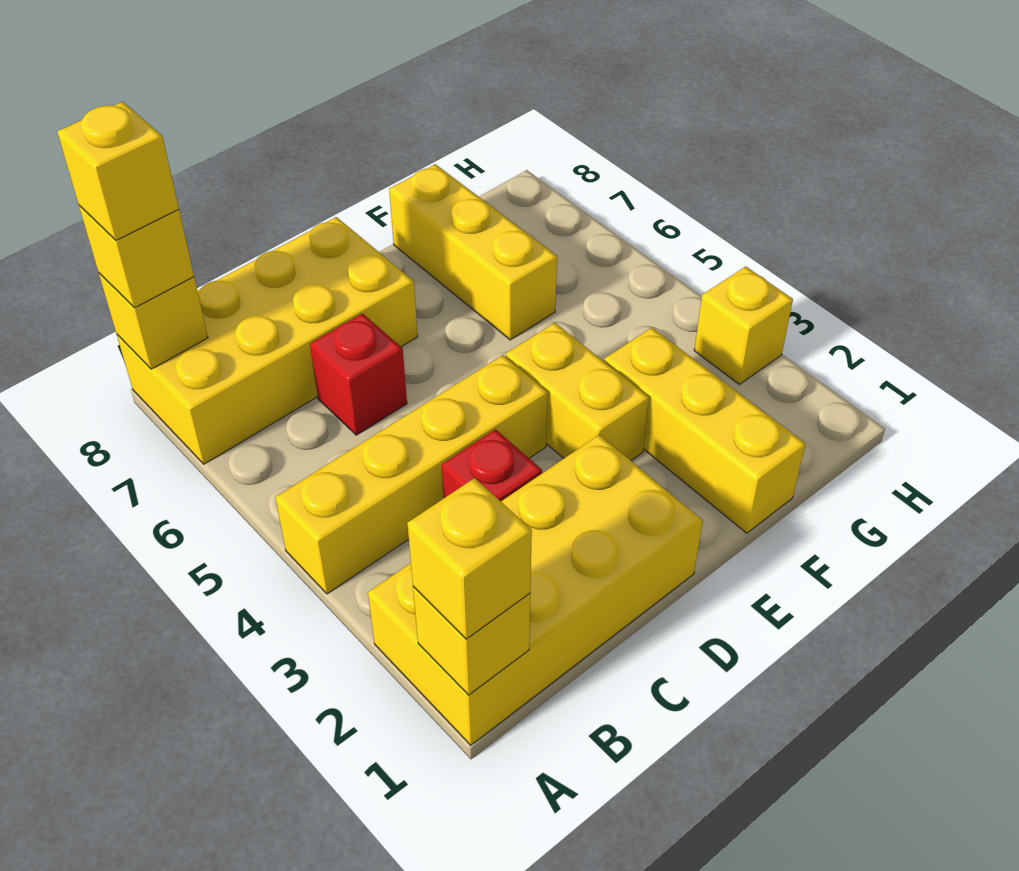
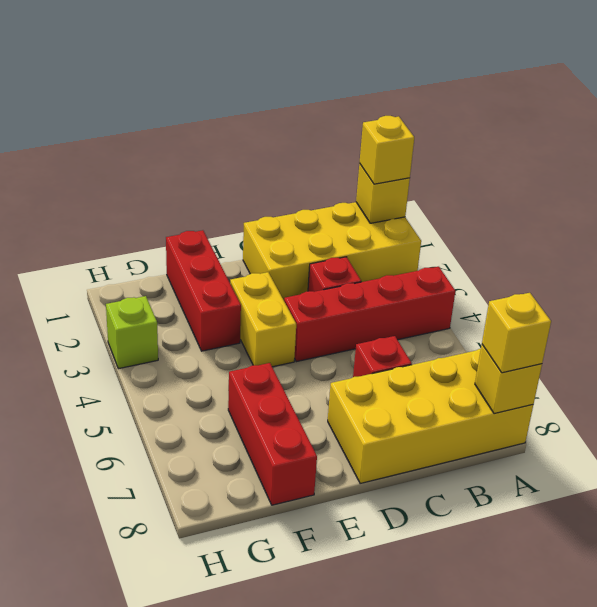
yellow 1x4 brick [275,355,548,594] -> red 1x4 brick [284,267,455,362]
yellow 1x1 brick [57,102,179,240] -> none
yellow 1x3 brick [604,328,806,533] -> red 1x3 brick [166,230,241,351]
yellow 1x3 brick [389,164,557,340] -> red 1x3 brick [228,363,317,505]
yellow 1x1 brick [694,267,793,384] -> lime 1x1 brick [106,296,158,369]

